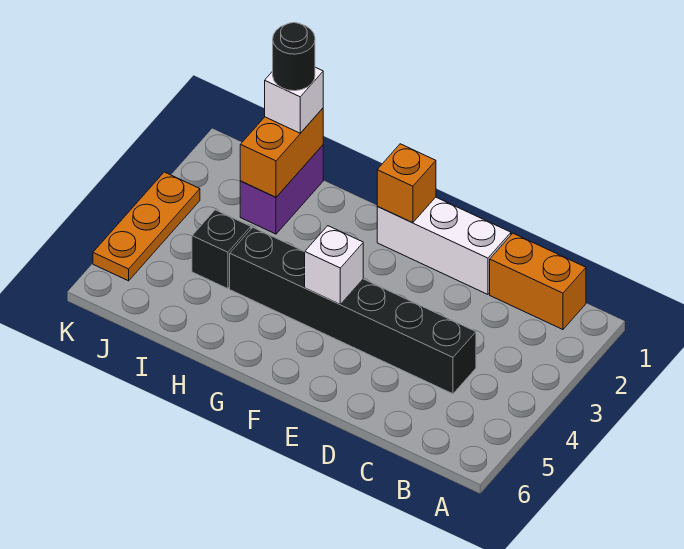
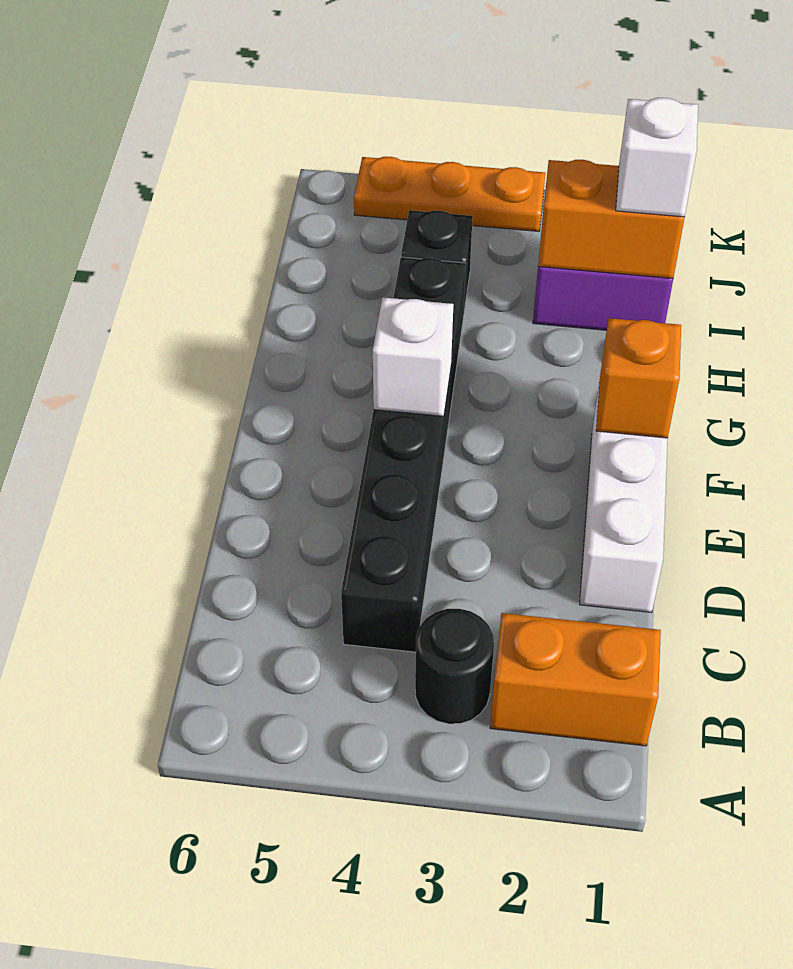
orange 1x2 brick [490,233,586,330] -> orange 1x2 brick turned to [490,613,661,746]
black 1x1 round brick [273,23,315,91] -> black 1x1 round brick moved to [415,609,494,724]

